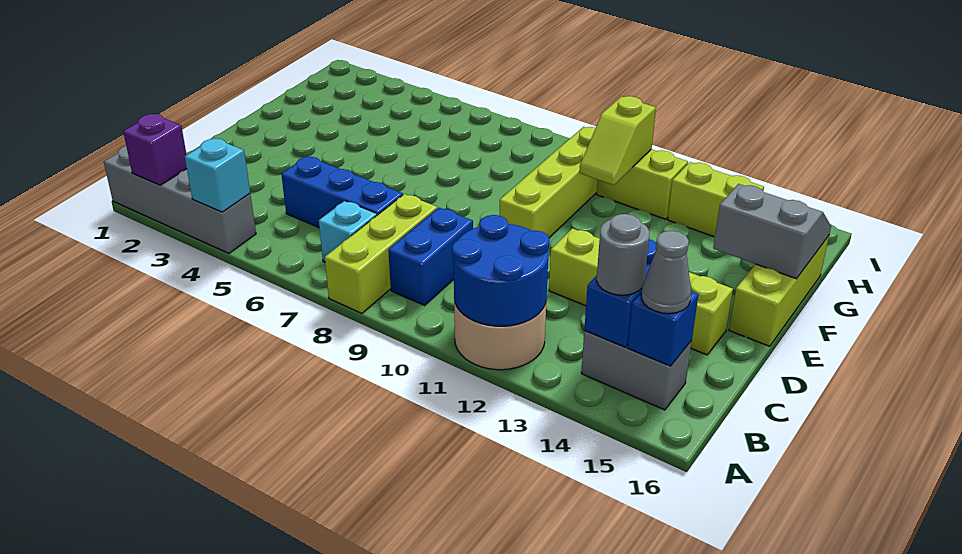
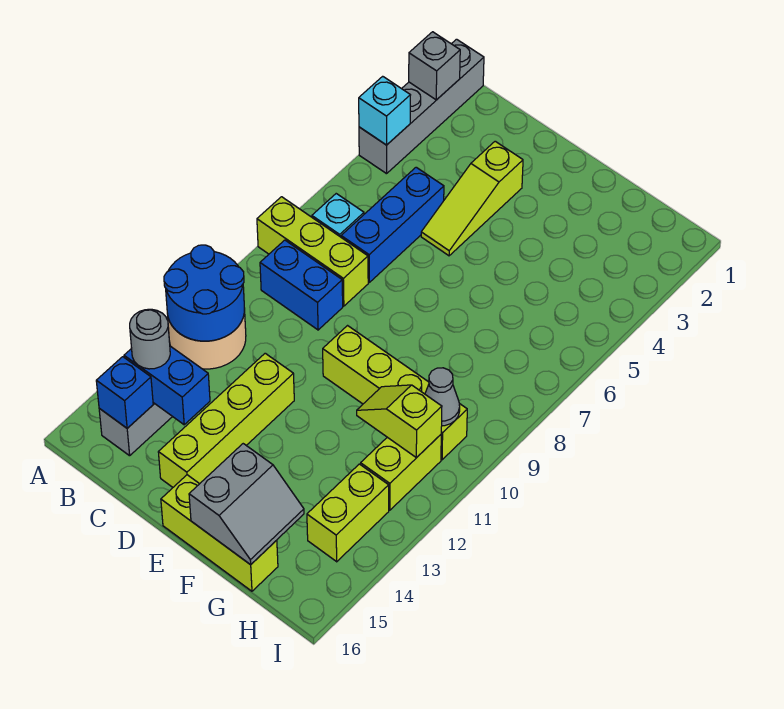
purple 1x1 brick [123,114,187,185] -> grey 1x1 brick [409,32,460,100]
grey 1x1 cone [641,231,691,314] -> grey 1x1 cone moved to [425,368,460,426]
none -> lime 1x3 slope [421,141,523,256]

